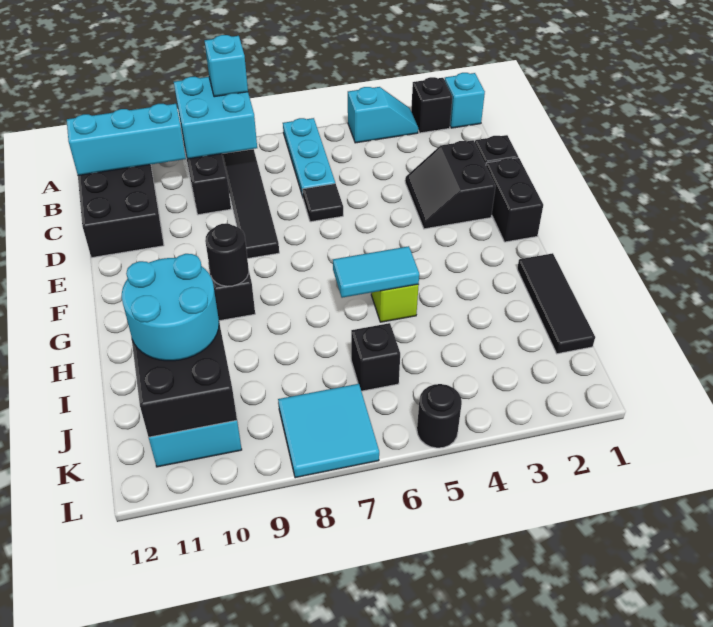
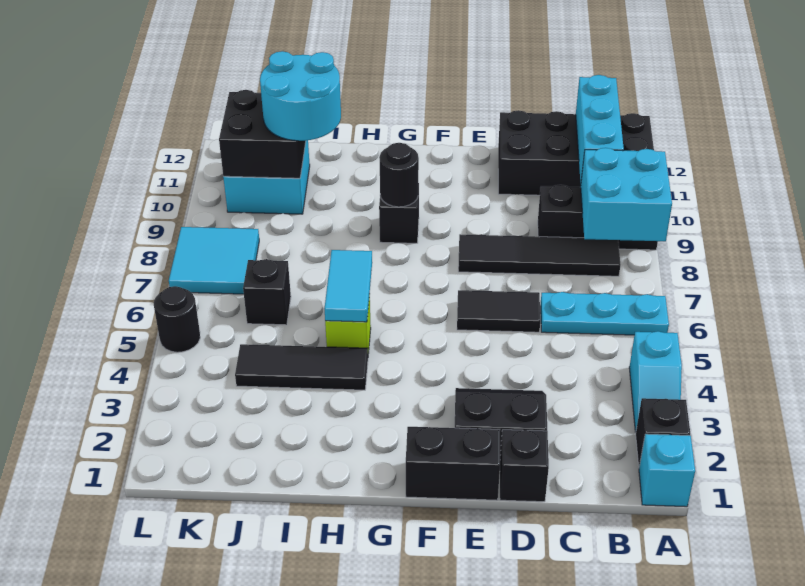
cyan 1x1 brick [205,35,248,97] -> none
black 1x1 tile [303,184,343,222] -> black 1x2 tile [457,290,540,332]
black 1x3 tile [517,253,595,354] -> black 1x3 tile moved to [235,344,368,390]

